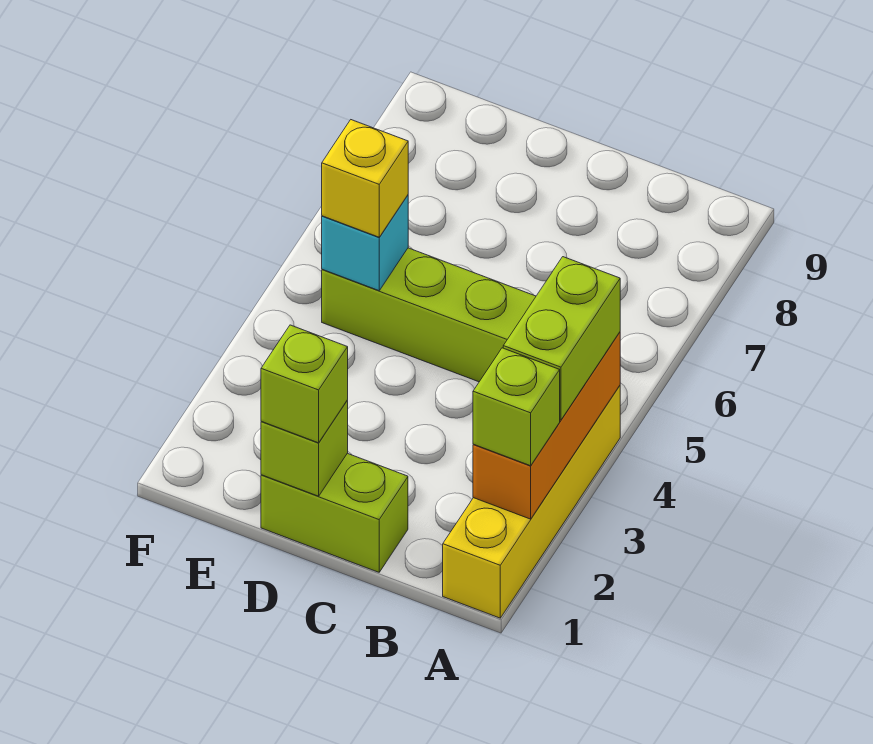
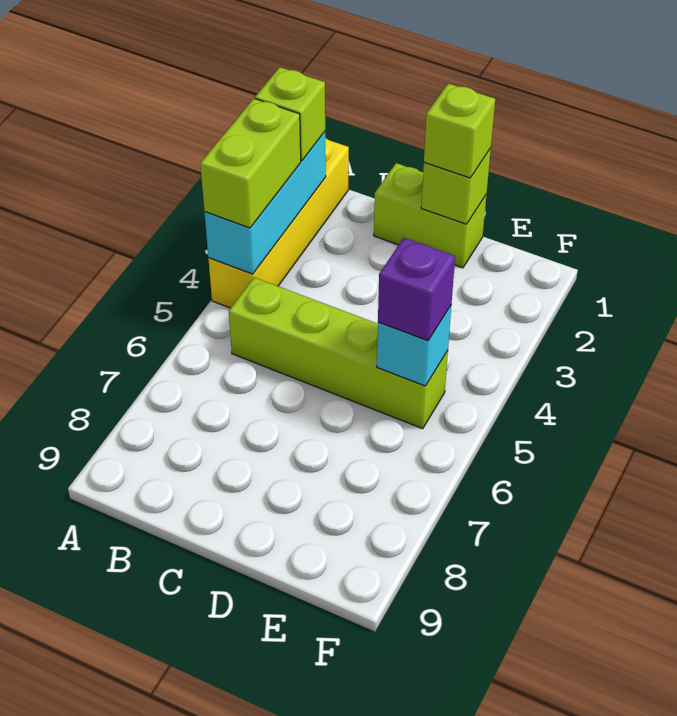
orange 1x3 brick [473,332,620,519] -> cyan 1x3 brick [204,132,326,274]
yellow 1x1 brick [322,120,408,237] -> purple 1x1 brick [378,238,455,341]

